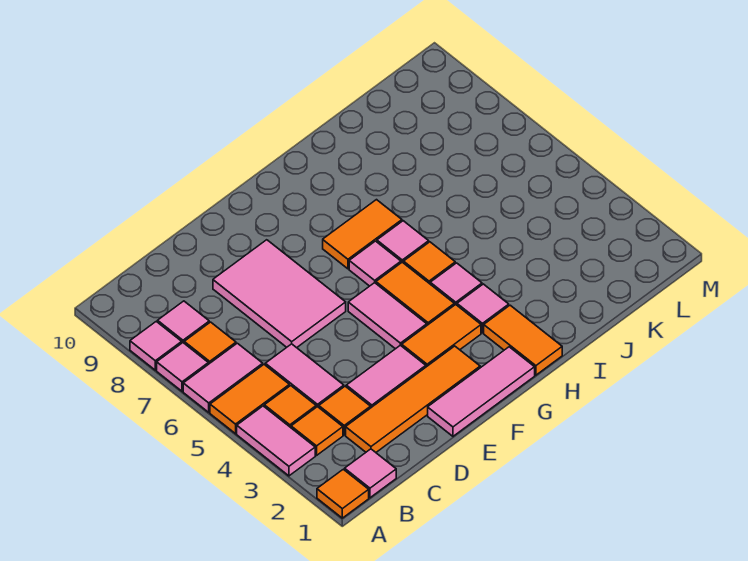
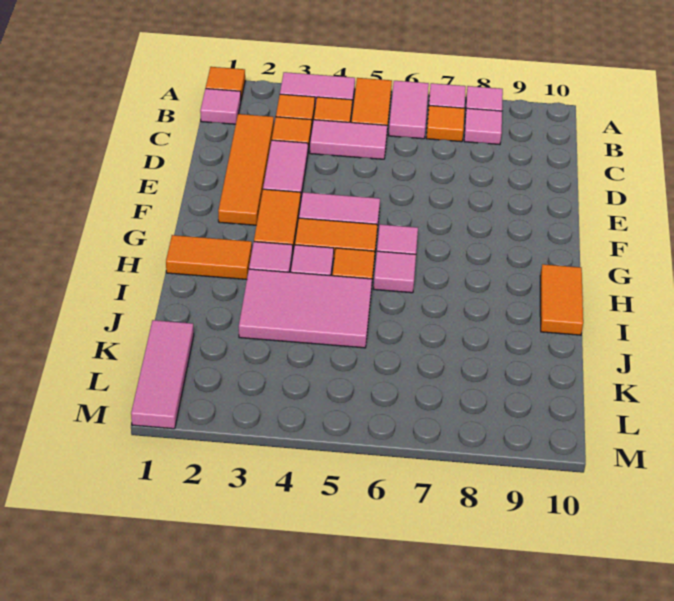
pink 2x3 tile [213,240,346,348] -> pink 2x3 tile moved to [239,269,372,348]
pink 1x3 tile [428,347,535,436] -> pink 1x3 tile moved to [131,320,194,429]
orange 1x2 tile [323,200,402,269] -> orange 1x2 tile moved to [540,264,583,335]

